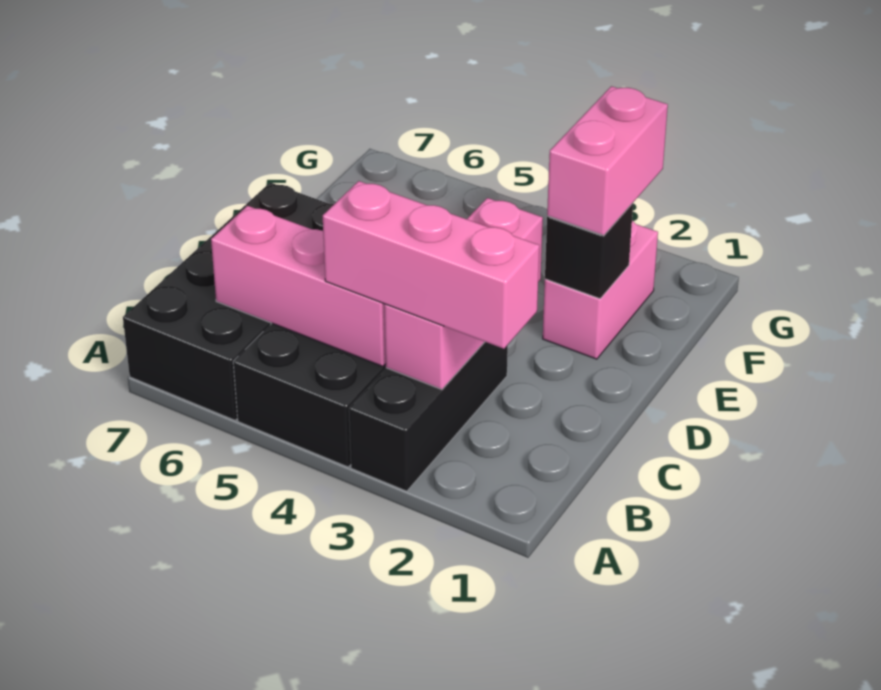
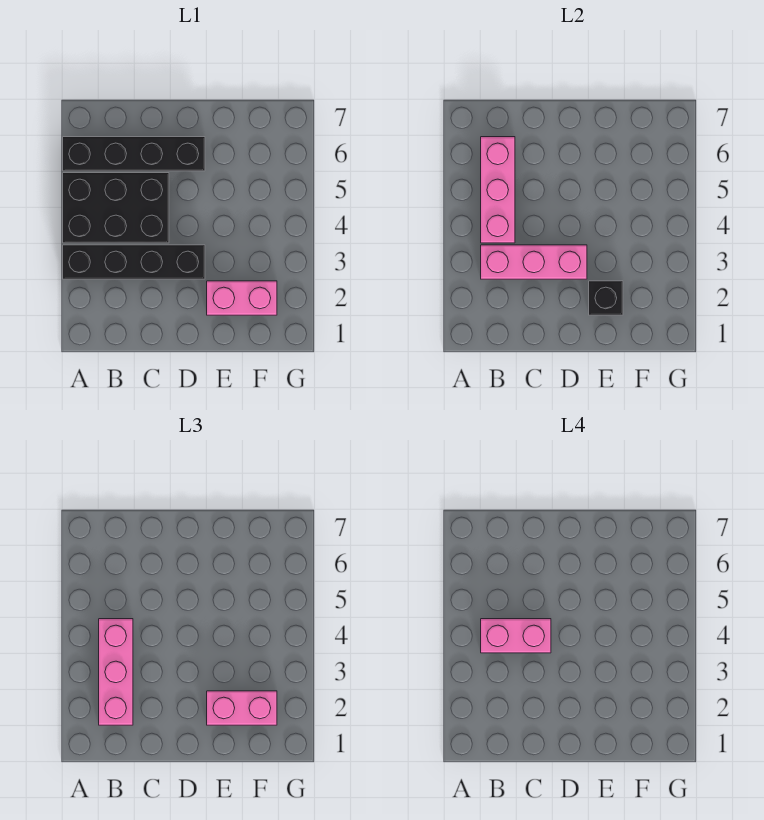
black 1x3 brick [349,342,508,491] -> black 1x4 brick [63,245,205,279]
black 2x4 brick [123,182,334,420] -> black 1x4 brick [63,137,205,171]
none -> pink 1x2 brick [481,619,551,653]

